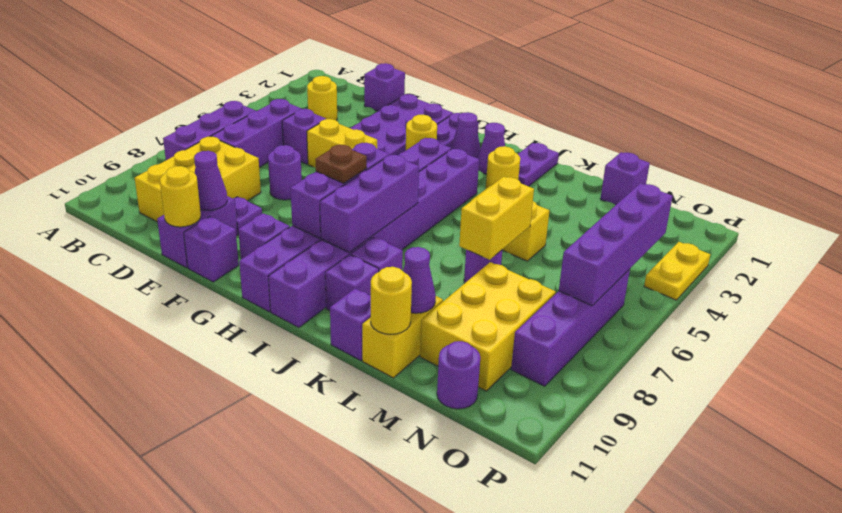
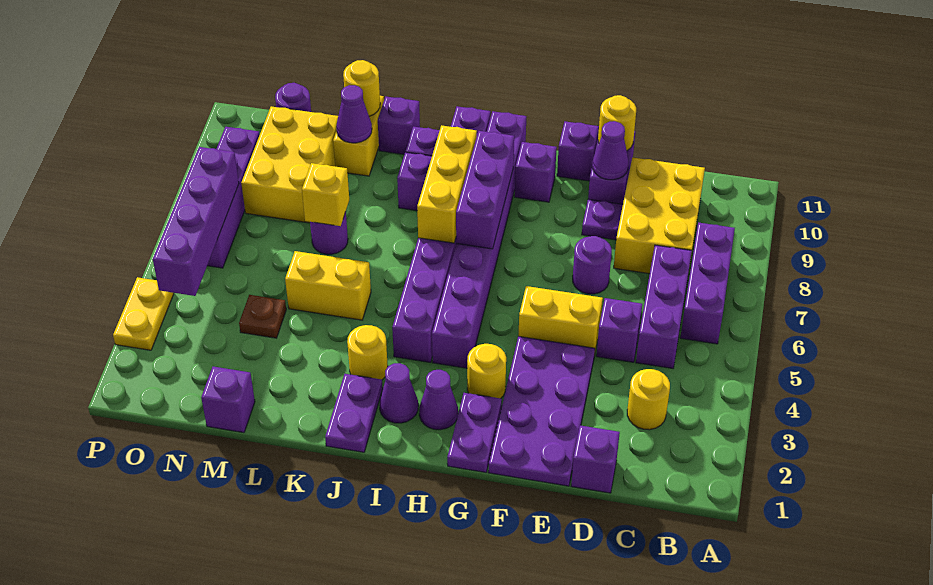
brown 1x1 plate [315,145,367,183] -> brown 1x1 plate moved to [239,295,286,338]
purple 1x3 brick [320,155,419,252] -> yellow 1x3 brick [417,125,477,243]
yellow 1x2 brick [459,177,534,260] -> yellow 1x1 brick [302,163,349,226]

